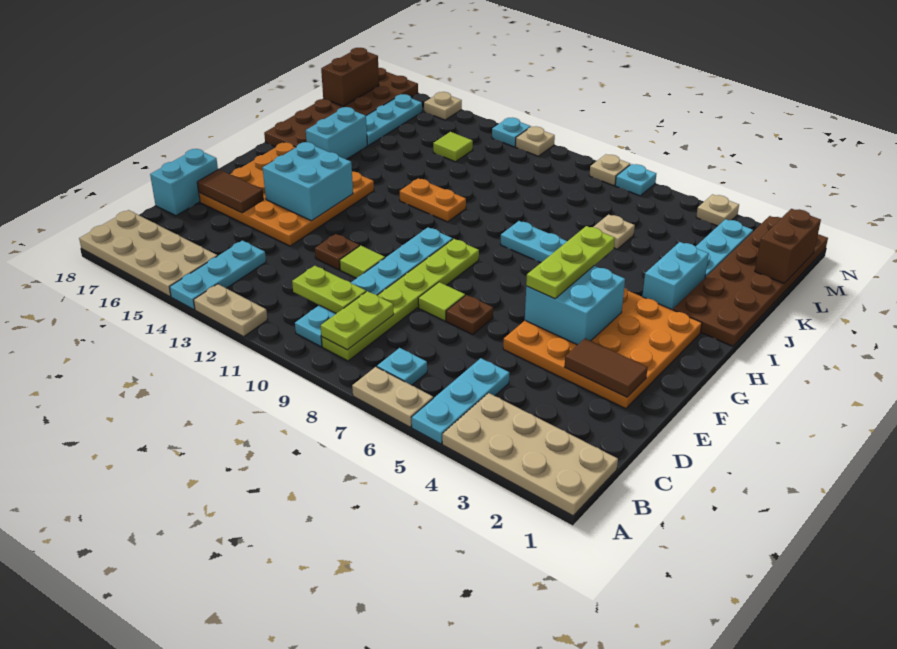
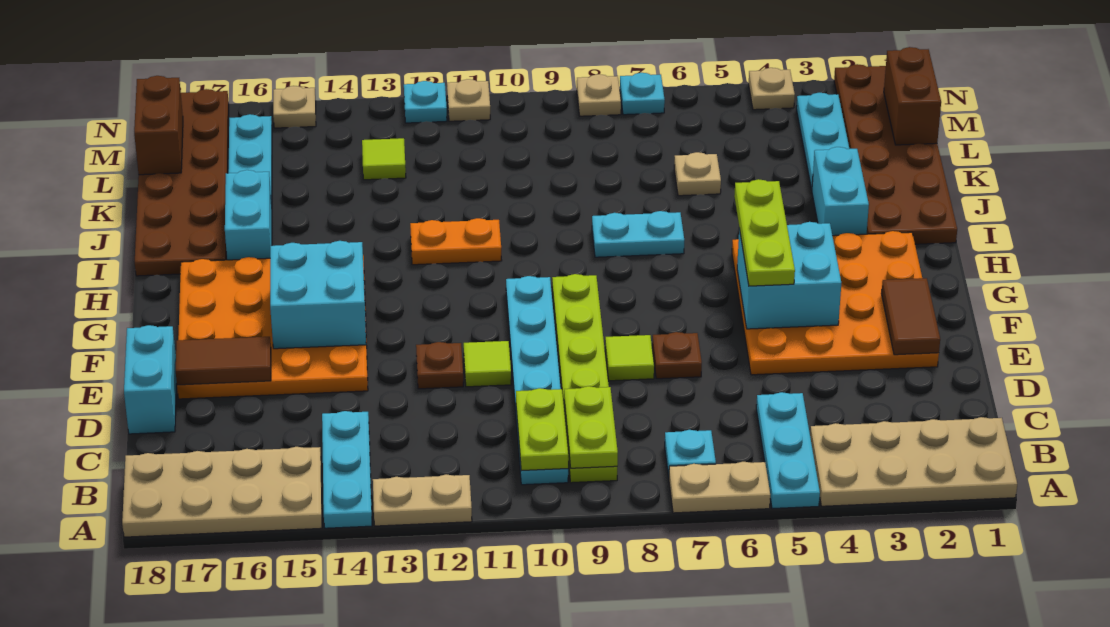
lime 1x2 plate [292,266,366,313] -> lime 1x2 plate turned to [516,388,568,471]
brown 1x2 tile [565,338,648,397] -> brown 1x2 tile turned to [881,278,940,355]

